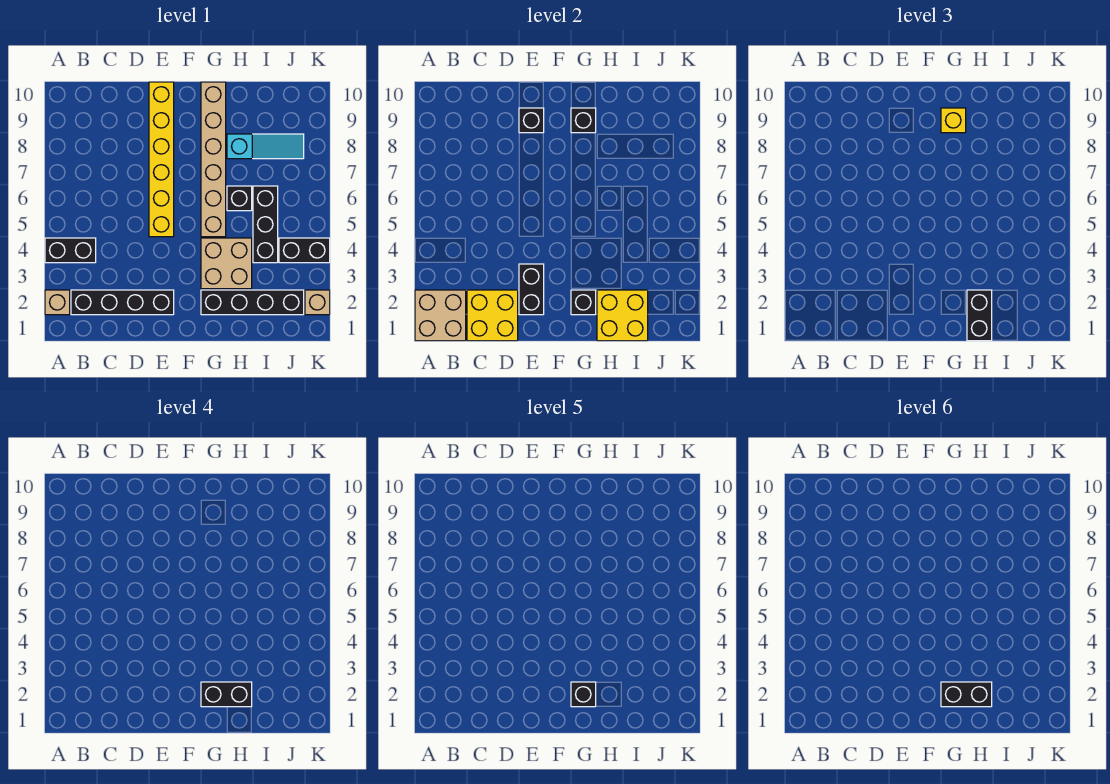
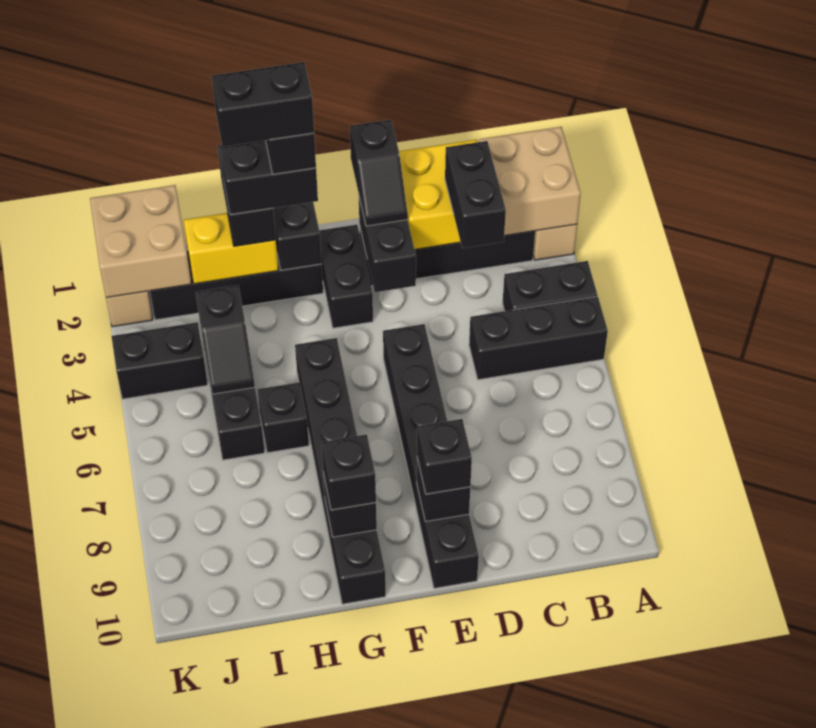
none -> black 1x3 brick [469,296,608,380]
none -> black 1x2 brick [445,141,506,248]
none -> black 1x2 slope [350,120,408,226]
yellow 1x6 brick [149,82,174,237] -> black 1x6 brick [383,324,479,589]
none -> black 1x1 brick [417,419,472,494]
none -> black 1x2 brick [319,225,373,328]
tan 2x2 brick [201,238,252,289] -> tan 2x2 brick moved to [90,185,191,298]
tan 1x6 brick [201,82,226,237] -> black 1x6 brick [295,338,386,604]
yellow 1x1 brick [941,108,966,133] -> black 1x1 brick [321,435,376,510]
yellow 2x2 brick [597,290,648,341] -> yellow 1x2 brick [184,213,278,284]
cyan 1x3 slope [227,134,304,159] -> none
none -> black 1x2 slope [196,285,255,394]

